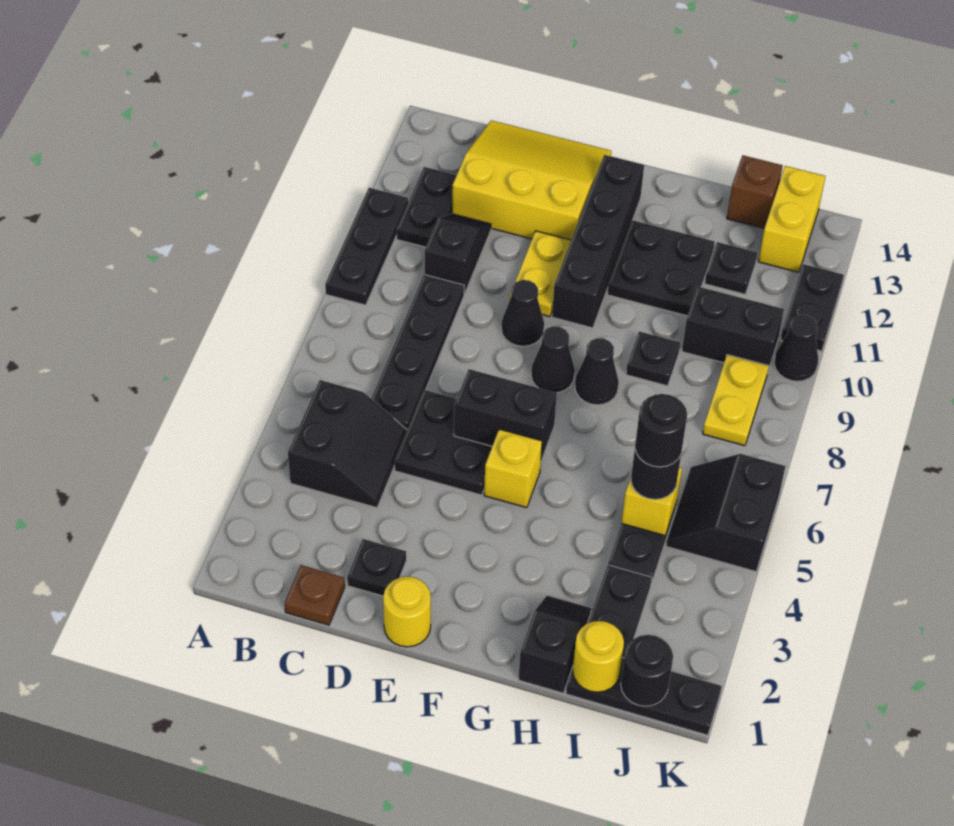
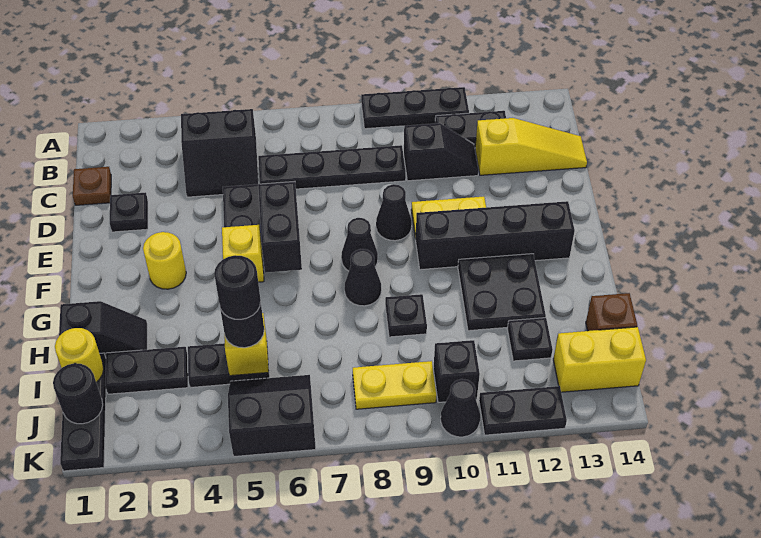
yellow 3x3 slope [452,120,611,240] -> yellow 1x3 slope [475,118,587,175]
yellow 1x1 round brick [383,577,431,647] -> yellow 1x1 round brick moved to [143,232,186,289]
black 1x2 brick [682,287,784,374] -> black 1x1 brick [433,340,480,403]

